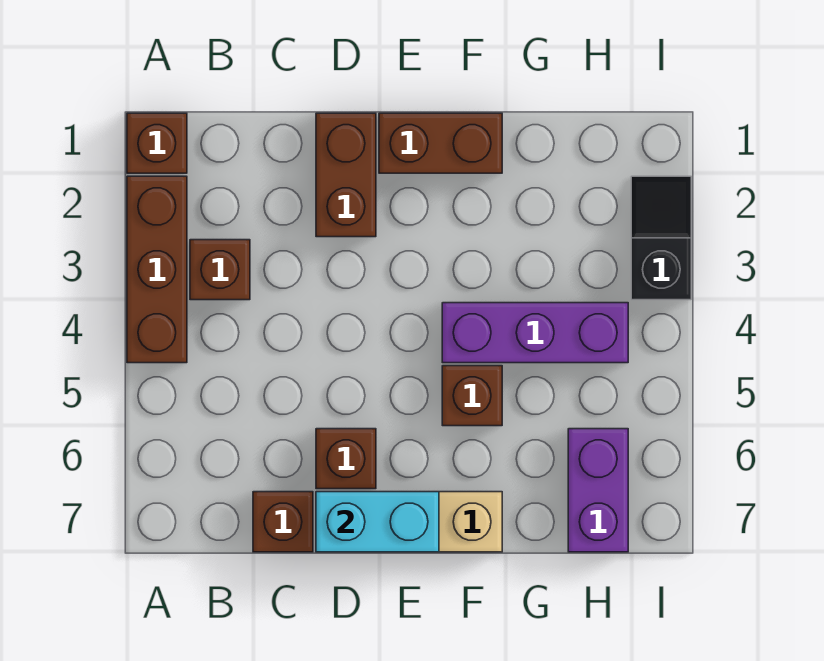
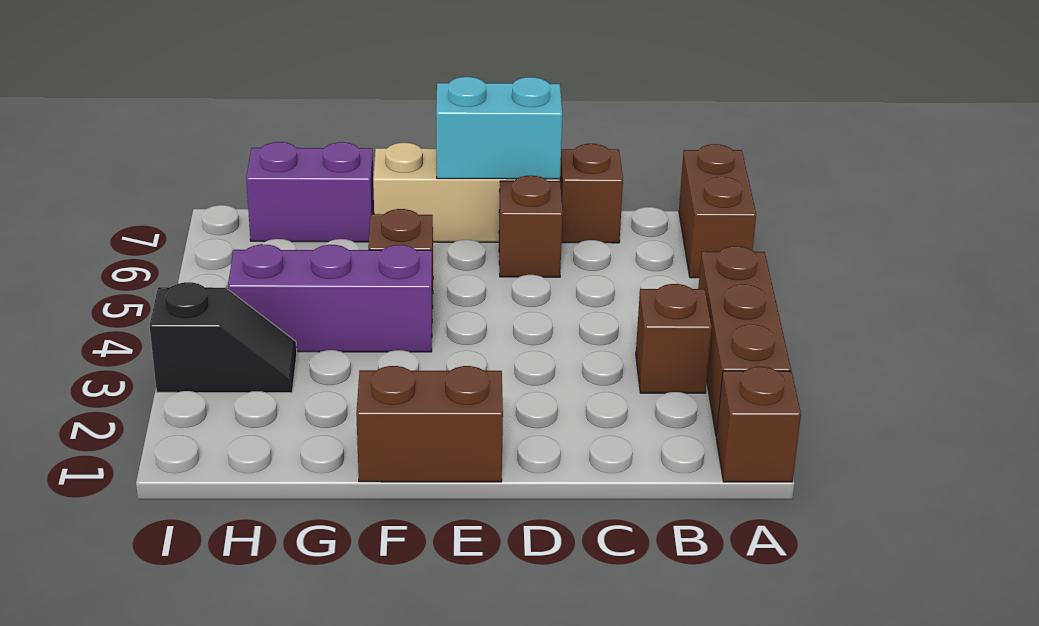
brown 1x2 brick [316,113,376,237] -> brown 1x2 brick moved to [679,144,756,278]
purple 1x2 brick [568,429,628,552] -> purple 1x2 brick turned to [246,142,374,242]
black 1x2 slope [631,176,691,300] -> black 1x2 slope turned to [150,282,297,393]

